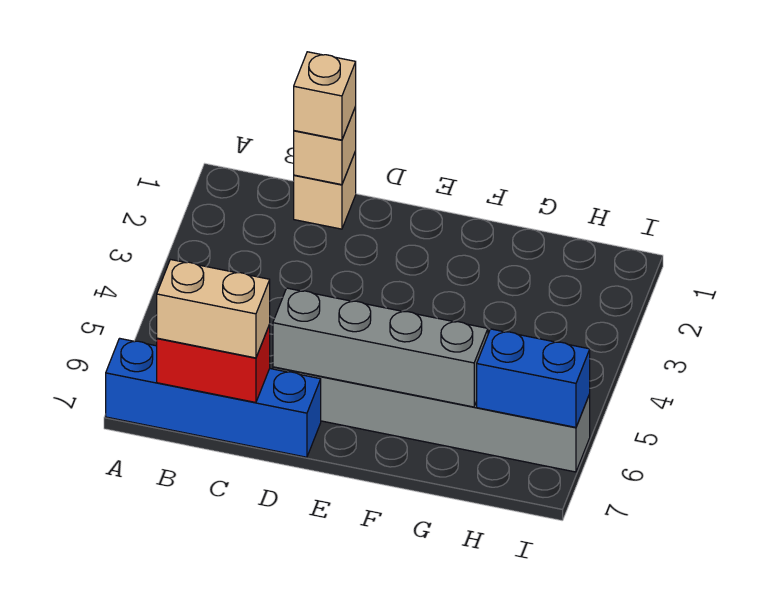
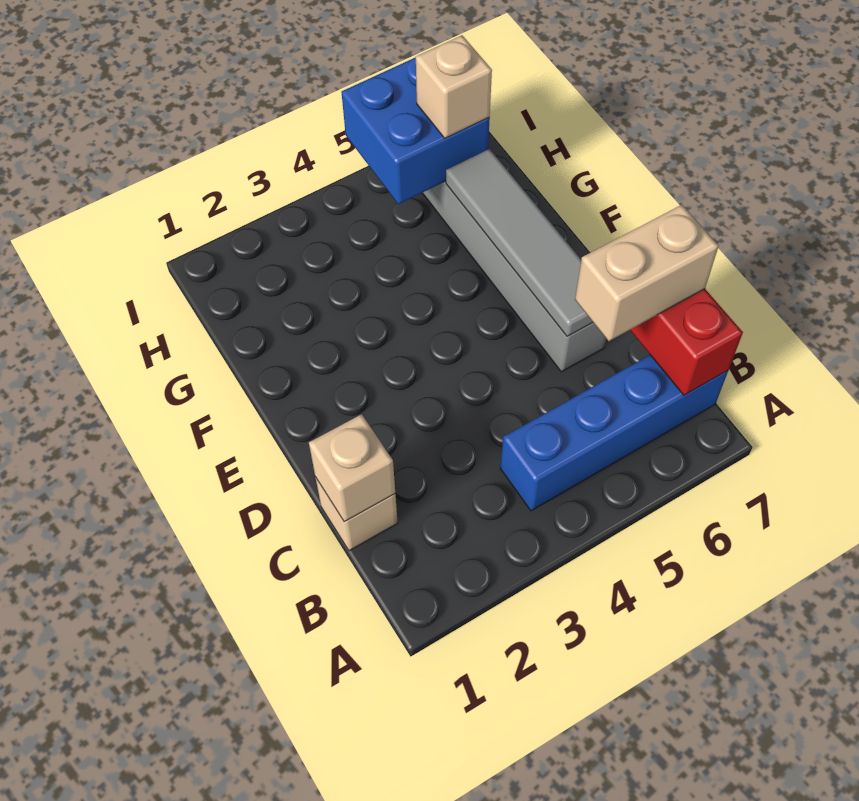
blue 1x4 brick [106,338,321,457] -> blue 1x4 brick turned to [500,355,728,511]
tan 1x2 brick [157,260,270,358] -> tan 1x2 brick turned to [575,205,719,341]
tan 1x1 brick [294,52,356,140] -> tan 1x1 brick moved to [416,36,492,138]
grey 1x4 brick [273,288,488,407] -> grey 1x4 tile [446,149,593,336]
blue 1x2 brick [477,329,590,427] -> blue 2x2 brick [342,57,490,204]

